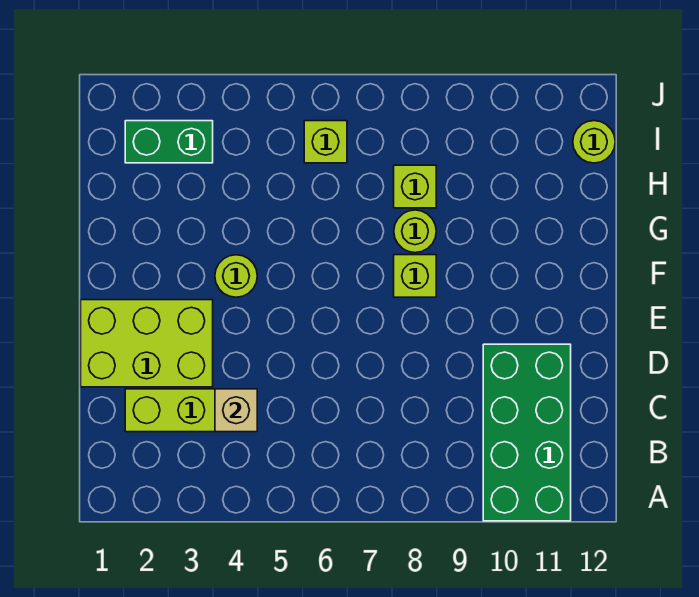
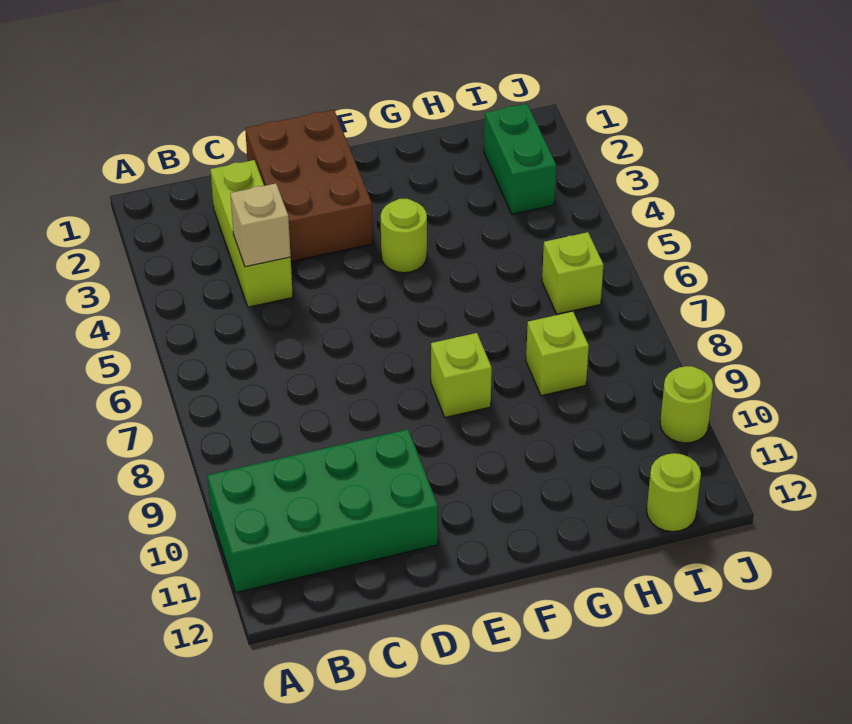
lime 2x3 brick [81,300,213,387] -> brown 2x3 brick [245,110,373,261]
lime 1x1 round brick [394,210,436,253] -> lime 1x1 round brick moved to [660,366,713,443]

